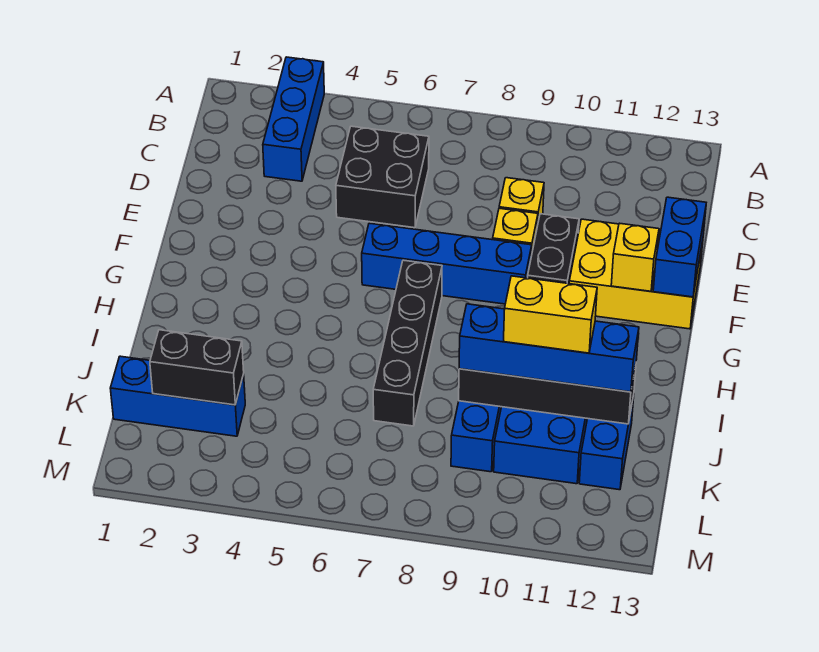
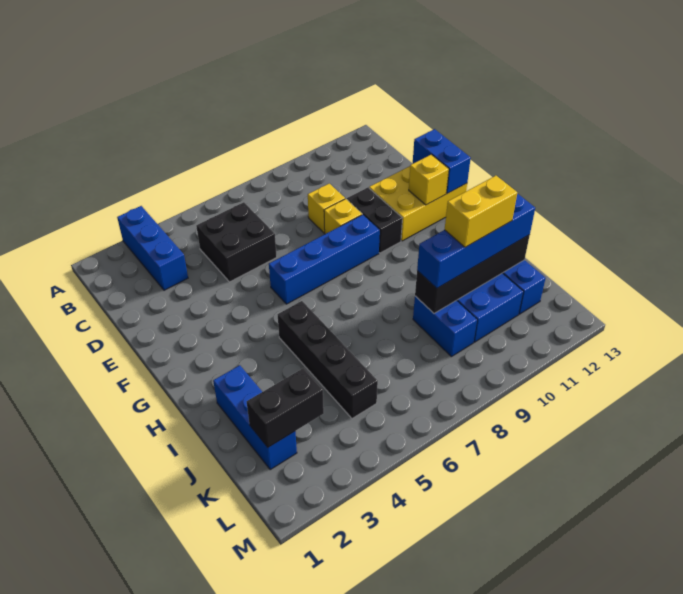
black 1x4 brick [373,260,442,426] -> black 1x4 brick moved to [278,301,378,419]
blue 1x3 brick [110,356,245,436] -> blue 1x3 brick turned to [213,365,297,470]

